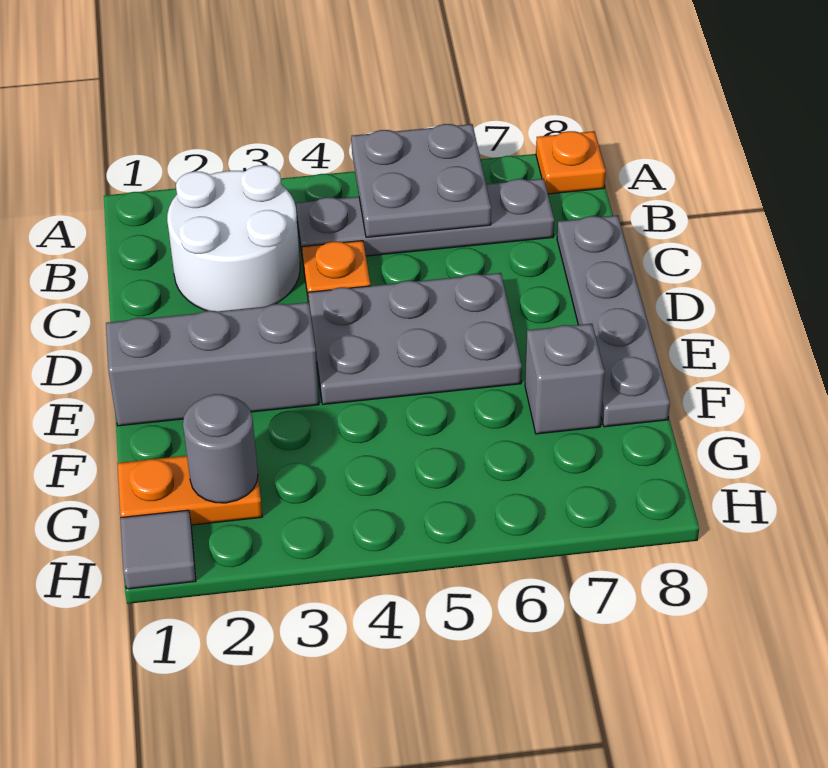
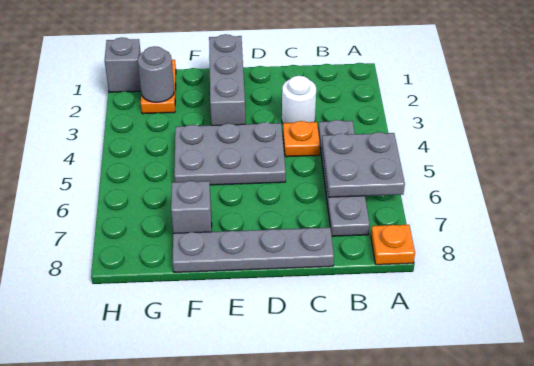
white 2x2 round brick [167,165,300,312] -> white 1x1 round brick [282,76,316,123]
grey 2x3 plate [308,273,522,404] -> grey 2x3 plate turned to [174,122,286,185]
grey 1x1 tile [120,510,196,589] -> grey 1x1 brick [105,37,141,92]

